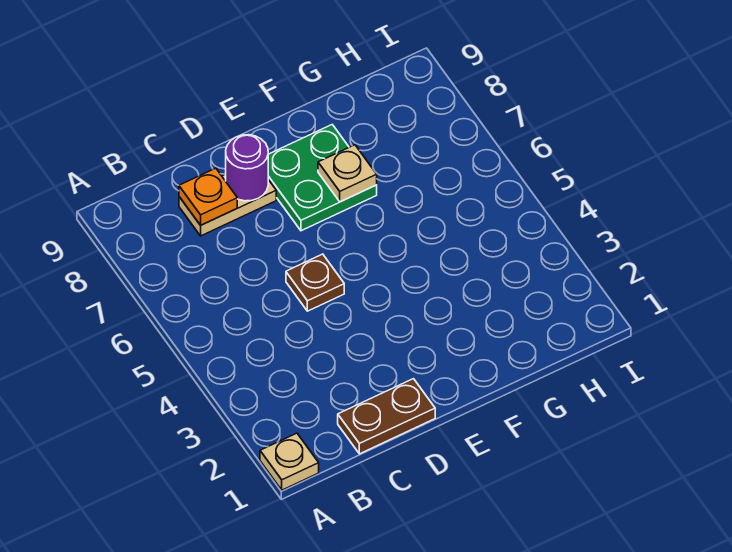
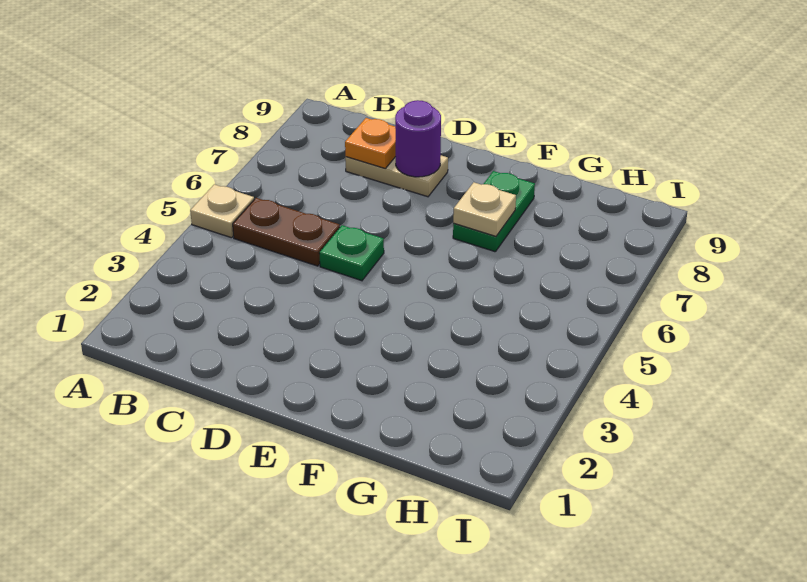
tan 1x1 plate [260,433,319,490] -> tan 1x1 plate moved to [190,184,254,238]
brown 1x2 plate [338,379,435,454] -> brown 1x2 plate moved to [233,198,340,266]
brown 1x1 plate [286,254,344,311] -> green 1x1 plate [319,225,384,281]
green 2x2 plate [268,125,377,231] -> green 1x2 plate [453,171,535,252]

